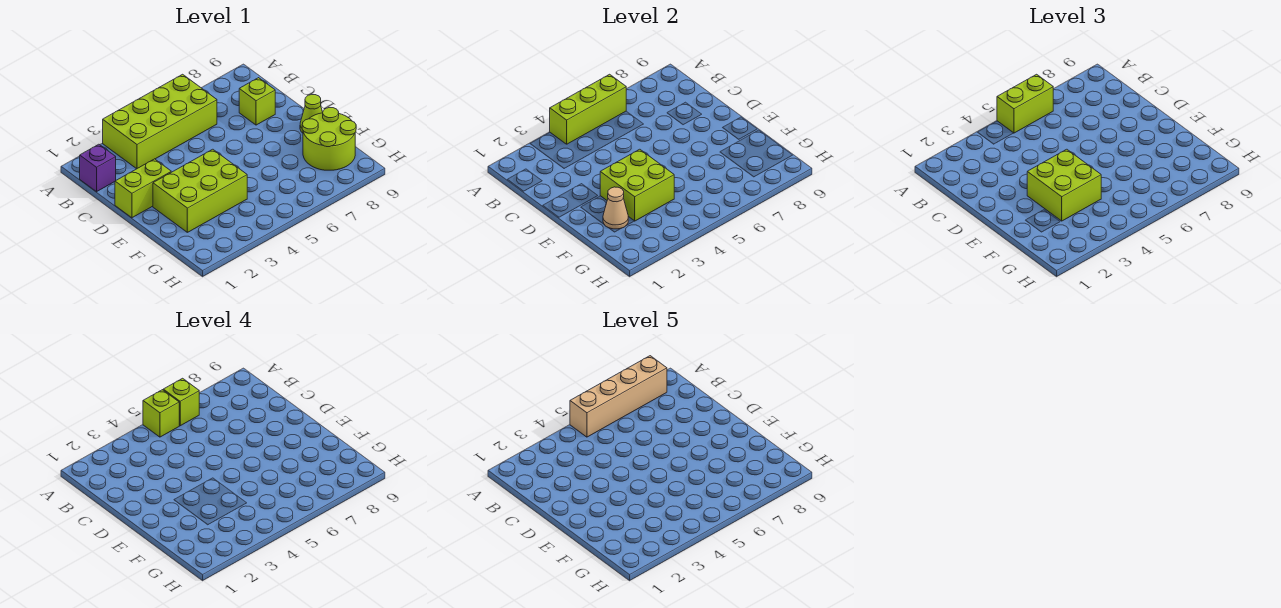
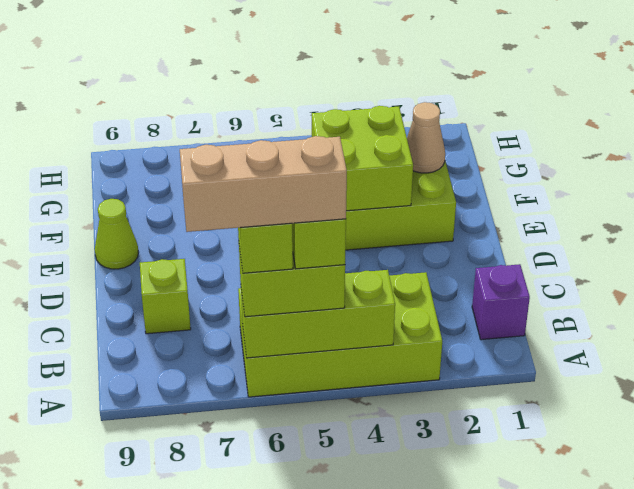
tan 1x4 brick [570,356,667,437] -> tan 1x3 brick [180,136,347,232]
lime 1x2 brick [115,159,171,218] -> none
lime 2x2 brick [1027,149,1101,221] -> none
lime 2x2 round brick [302,108,356,170] -> none

